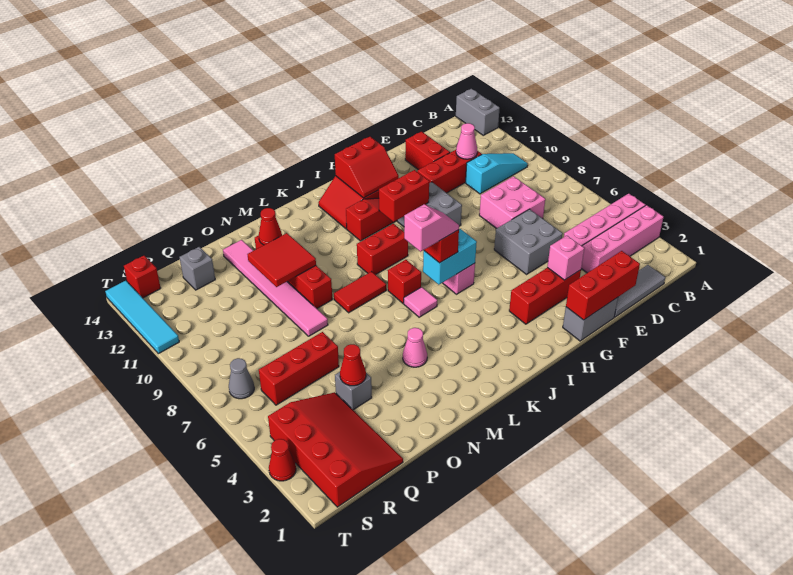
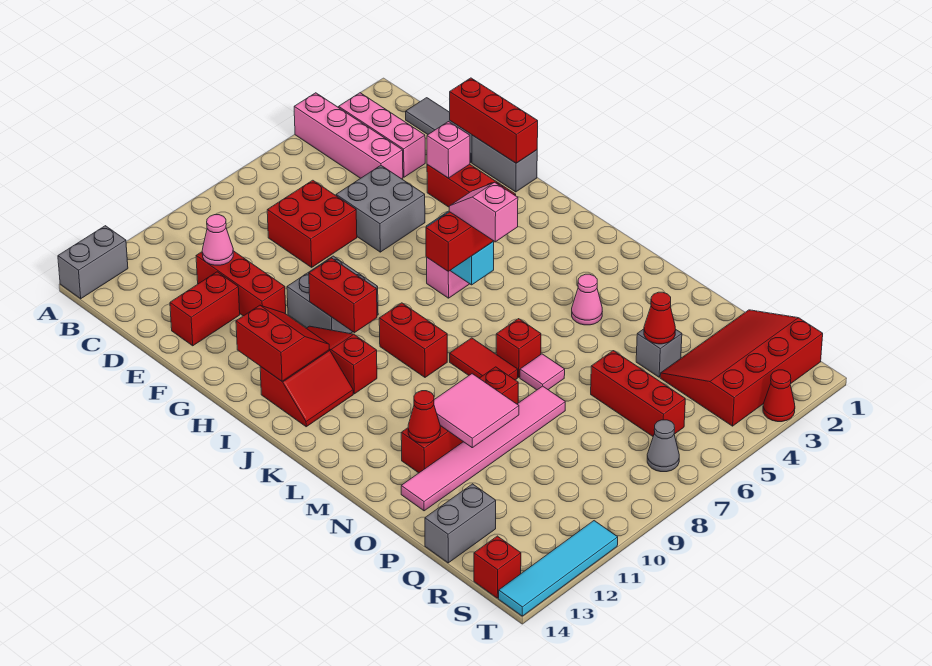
pink 1x4 brick [581,205,664,273] -> pink 1x3 brick [339,93,425,177]
cyan 1x3 slope [466,153,528,194] -> none
pink 2x2 brick [479,176,545,228] -> red 2x2 brick [267,180,357,267]
pink 1x1 tile [404,287,437,317] -> pink 1x1 tile moved to [520,354,565,390]
red 1x1 brick [388,260,421,303] -> red 1x1 brick moved to [496,319,541,377]
red 2x2 tile [247,233,316,287] -> pink 2x2 tile [434,374,519,448]
grey 1x1 brick [180,247,215,290] -> grey 1x2 brick [425,484,496,563]

